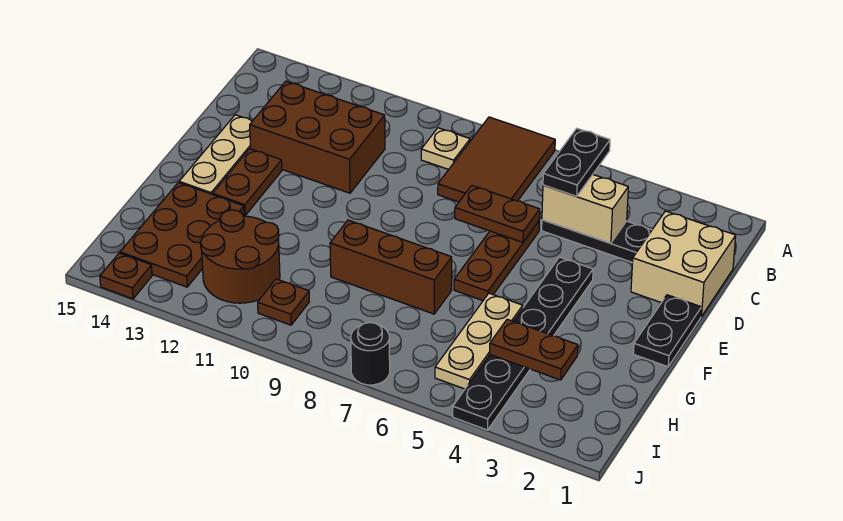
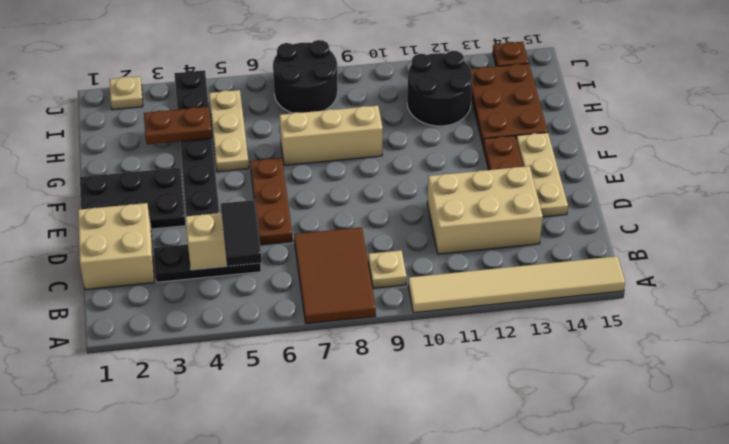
none -> tan 1x6 tile [408,256,625,313]
black 1x2 plate [543,129,610,196] -> black 1x2 tile [221,200,262,266]
brown 2x3 brick [250,81,385,193] -> tan 2x3 brick [427,166,543,254]
brown 1x2 plate [455,186,540,242] -> none
black 1x2 plate [633,295,701,367] -> black 2x3 plate [80,168,186,229]
brown 1x3 brick [330,220,452,314] -> tan 1x3 brick [280,106,383,165]
brown 2x2 round brick [201,210,280,303] -> black 2x2 round brick [407,51,472,126]
brown 1x1 plate [258,279,309,325] -> none
none -> tan 1x1 plate [109,76,143,110]
black 1x1 round brick [351,322,390,385] -> black 2x2 round brick [273,40,338,113]

